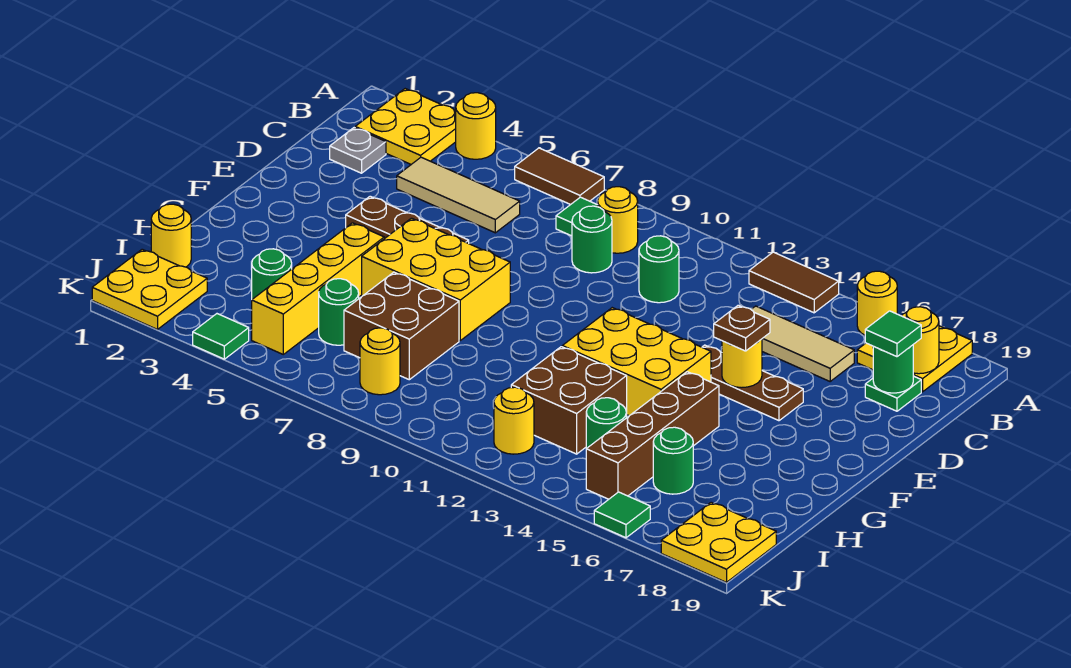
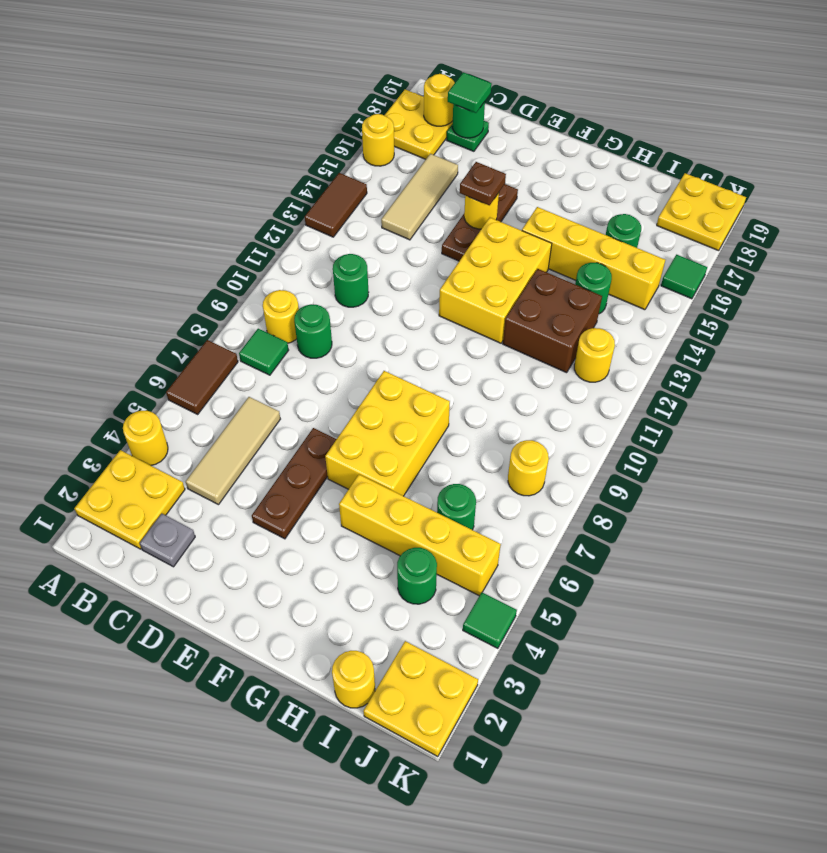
brown 1x4 brick [586,372,719,499] -> yellow 1x4 brick [522,207,665,310]
brown 2x2 brick [344,272,459,380] -> none

